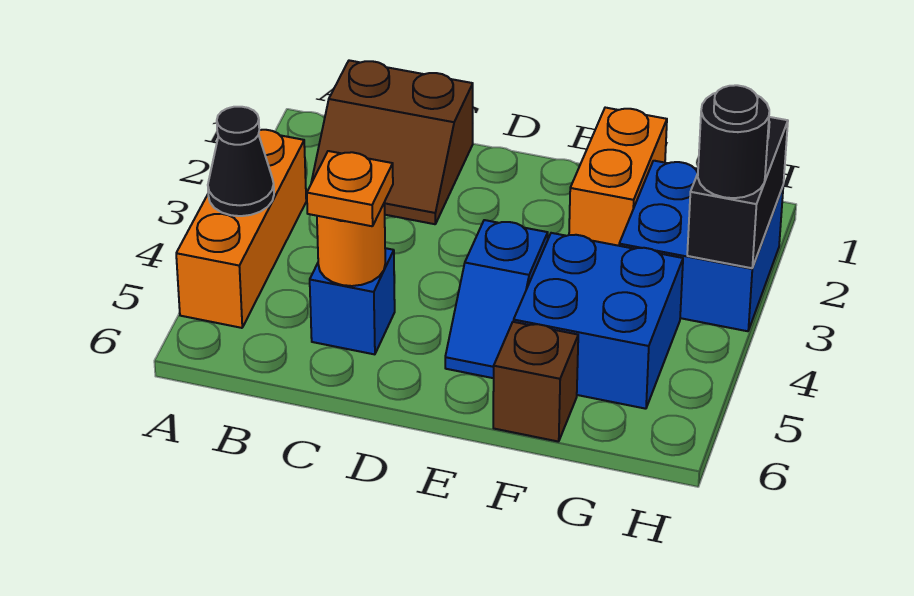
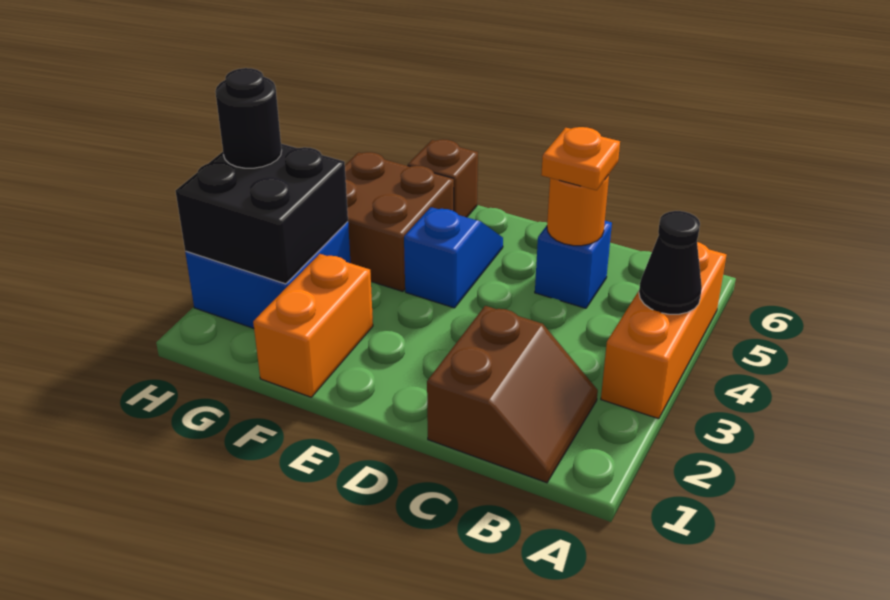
brown 2x2 slope [311,60,473,224] -> brown 2x2 slope turned to [427,306,598,483]
blue 2x2 brick [514,233,683,409] -> brown 2x2 brick [345,152,454,292]
black 1x2 brick [687,117,788,268] -> black 2x2 brick [176,144,348,284]

